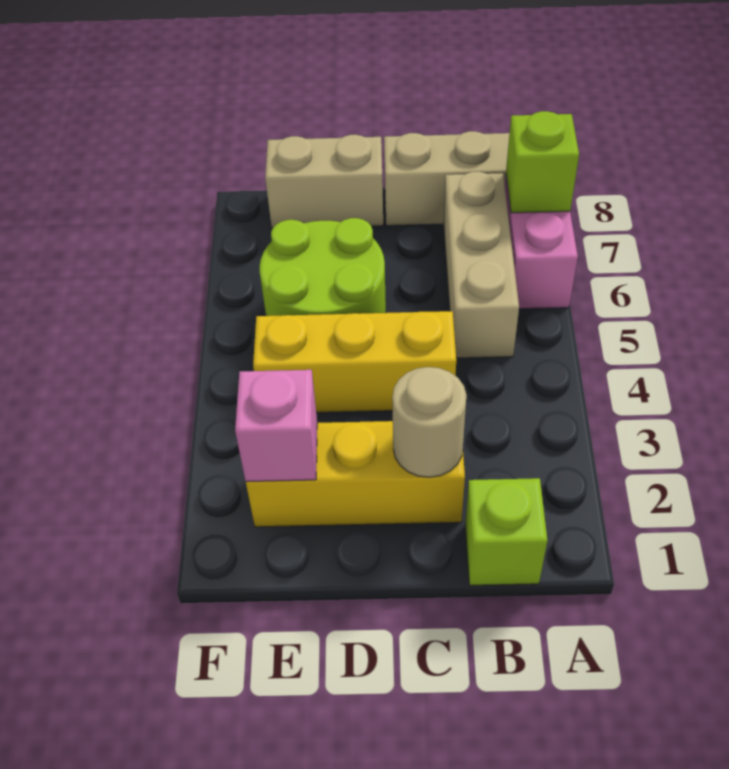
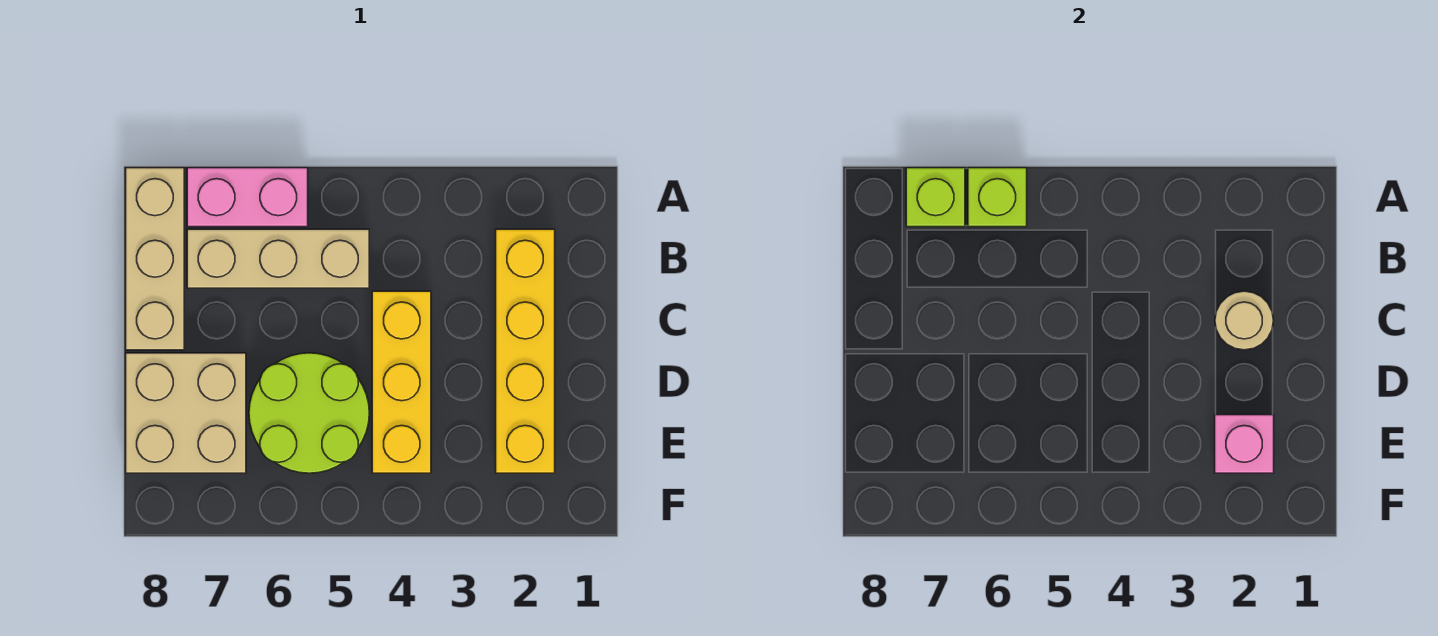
lime 1x1 brick [465,478,547,585] -> lime 1x1 brick moved to [968,168,1027,227]
yellow 1x3 brick [246,421,465,527] -> yellow 1x4 brick [496,229,555,473]
tan 1x2 brick [265,135,383,229] -> tan 2x2 brick [126,353,246,473]

